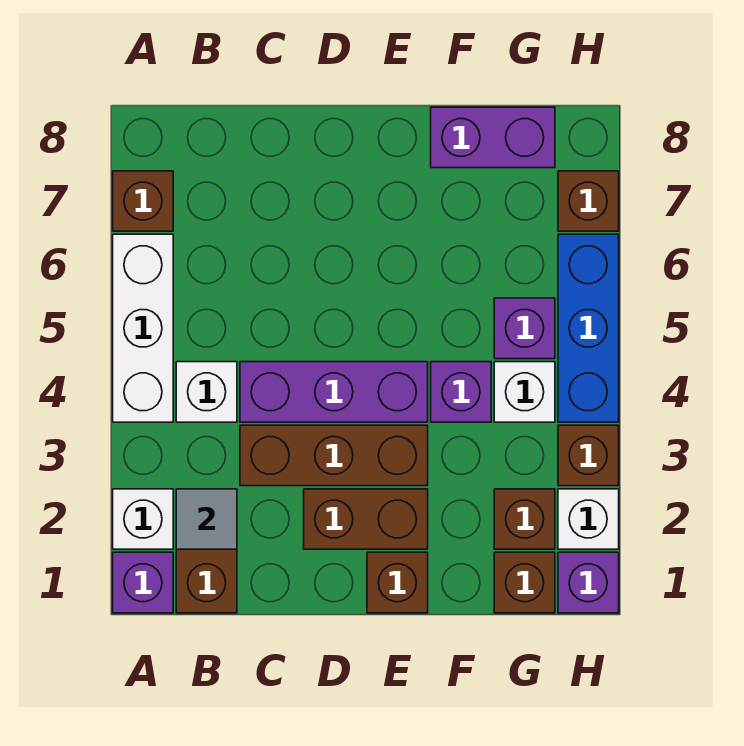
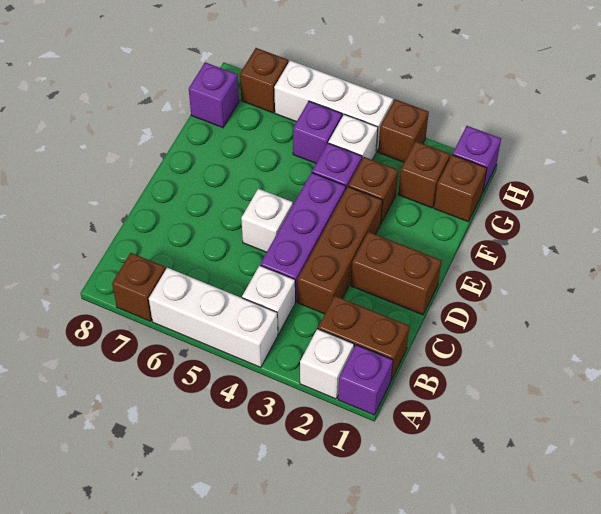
grey 1x1 tile [176,489,237,549] -> none
brown 1x2 brick [304,489,428,549] -> brown 1x2 brick turned to [351,232,442,315]
brown 1x1 brick [367,552,428,613] -> brown 1x1 brick moved to [348,157,398,223]
purple 1x2 brick [431,107,555,168] -> purple 1x1 brick [189,62,239,128]
white 1x1 brick [558,489,619,549] -> white 1x1 brick moved to [241,189,293,252]
blue 1x3 brick [558,234,619,422] -> white 1x3 brick [274,60,393,152]

